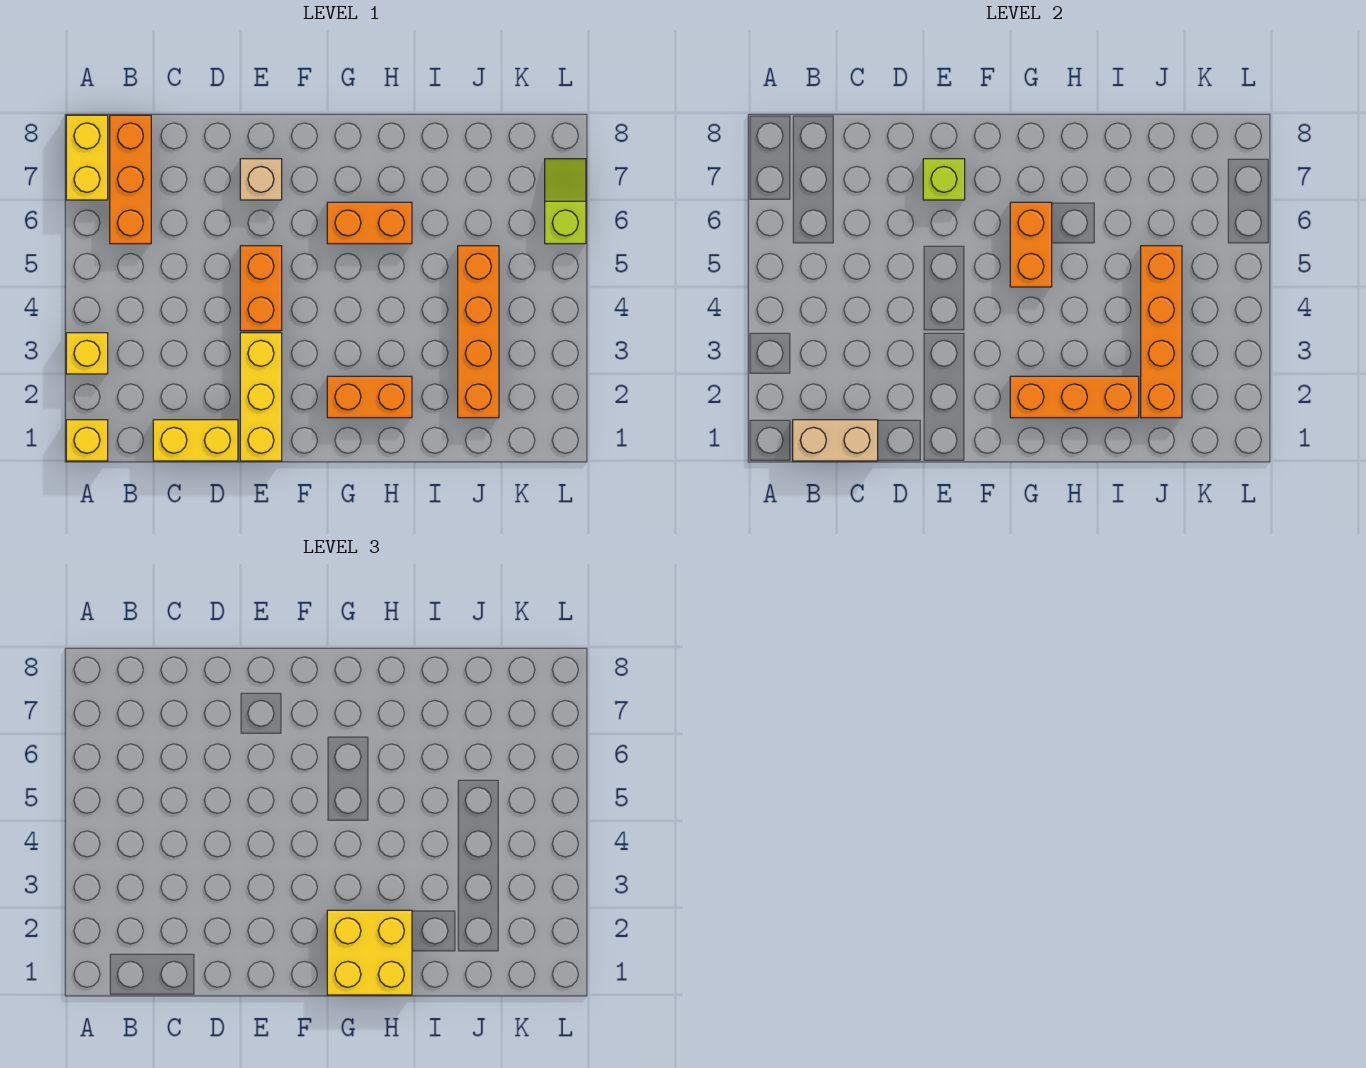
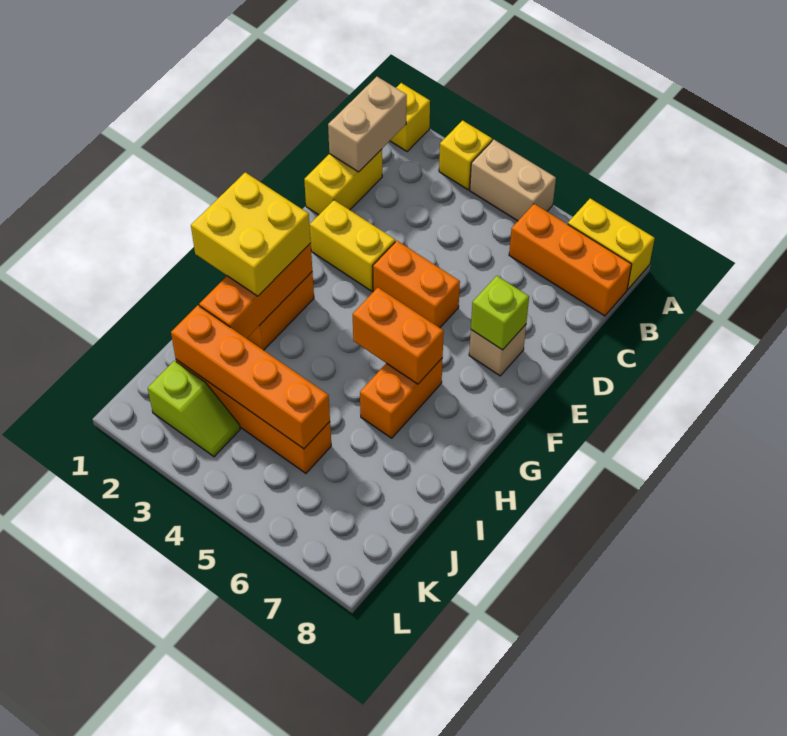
none -> tan 1x2 brick [470,140,556,221]
yellow 1x3 brick [240,333,282,461] -> yellow 1x2 brick [310,200,395,291]
lime 1x2 slope [545,159,586,244] -> lime 1x2 slope moved to [148,361,240,457]

